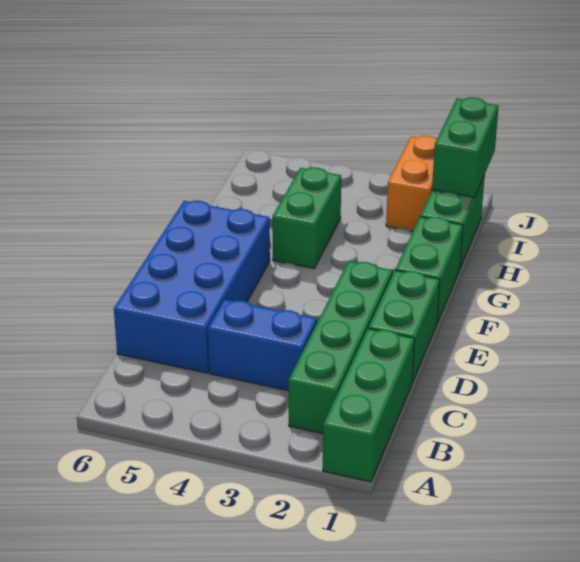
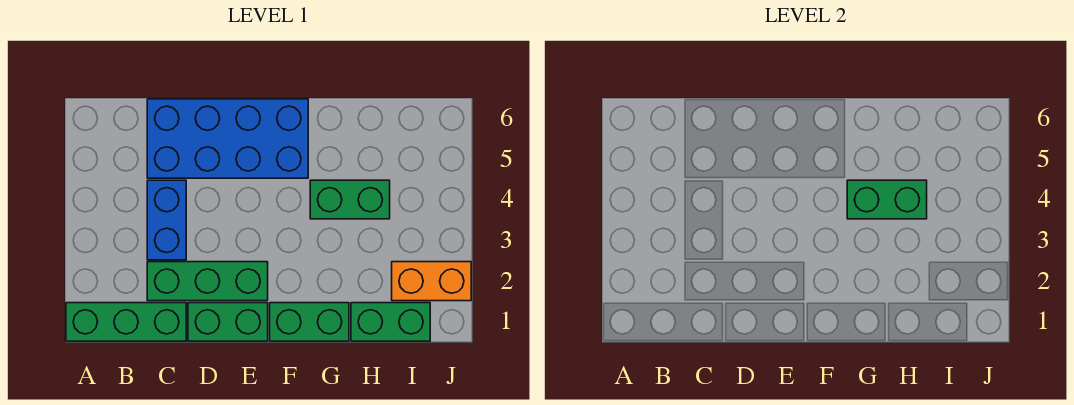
green 1x4 brick [289,261,393,434] -> green 1x3 brick [147,262,268,301]
green 1x2 brick [432,97,499,197] -> green 1x2 brick moved to [847,180,927,219]

